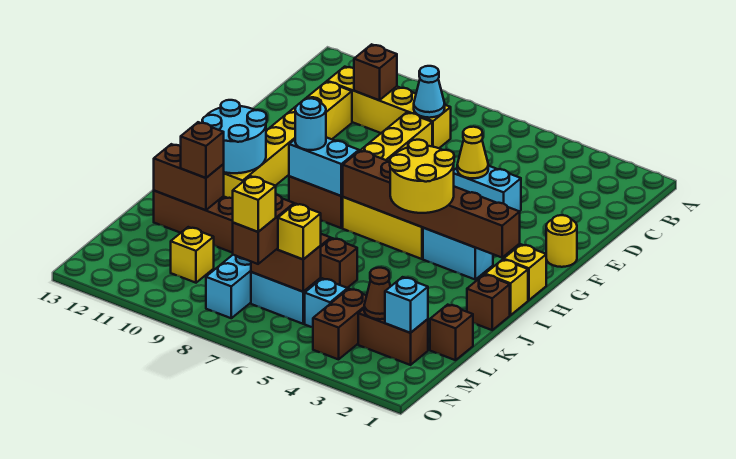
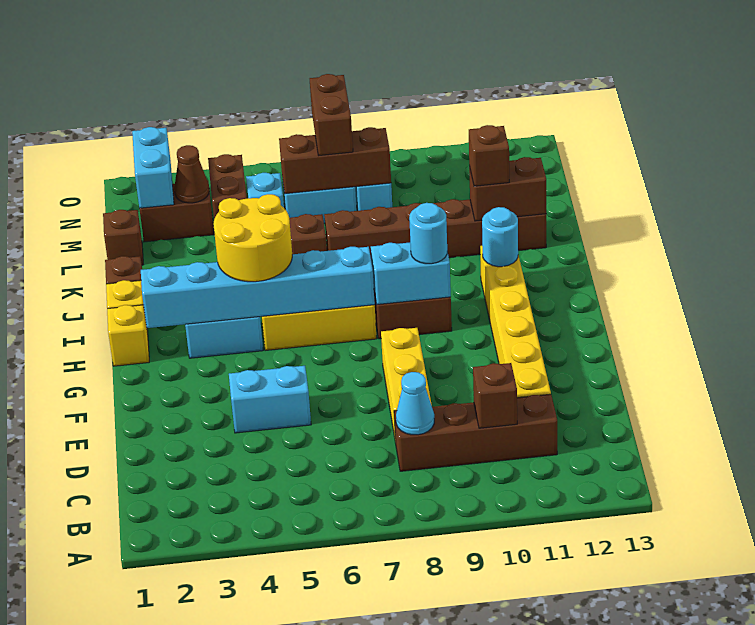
yellow 1x4 brick [327,67,451,148] -> brown 1x4 brick [394,394,557,471]
yellow 1x1 cone [457,127,488,178] -> none
yellow 1x1 round brick [546,215,577,267] -> none
brown 1x6 brick [342,150,520,258] -> cyan 1x6 brick [141,247,375,328]
cyan 2x2 round brick [202,100,267,173] -> cyan 1x1 round brick [482,207,518,267]
cyan 1x1 brick [385,277,428,333] -> cyan 1x2 brick [132,127,174,208]
brown 1x2 brick [251,246,321,292] -> brown 1x3 brick [279,127,391,194]
yellow 1x1 brick [278,204,321,259] -> none
yellow 1x1 brick [171,227,214,283] -> none
yellow 1x1 brick [233,176,276,232] -> none

